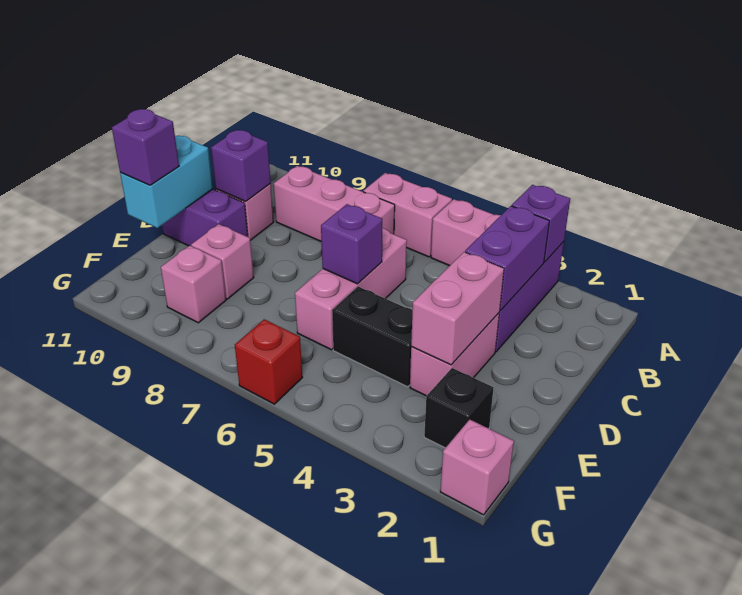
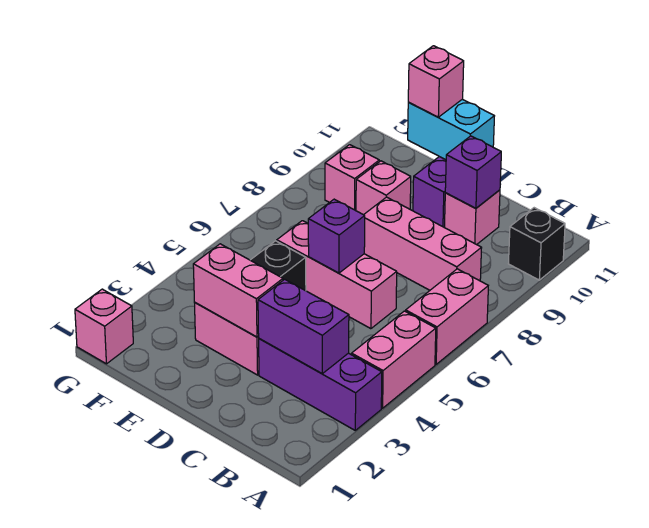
purple 1x1 brick [512,185,570,262] -> none
pink 1x3 brick [274,166,395,241] -> pink 1x3 brick turned to [364,197,481,290]
purple 1x1 brick [112,109,179,185] -> pink 1x1 brick [408,46,464,117]
black 1x1 brick [424,368,494,448] -> black 1x1 brick moved to [508,208,565,280]
red 1x1 brick [235,319,302,404] -> none

